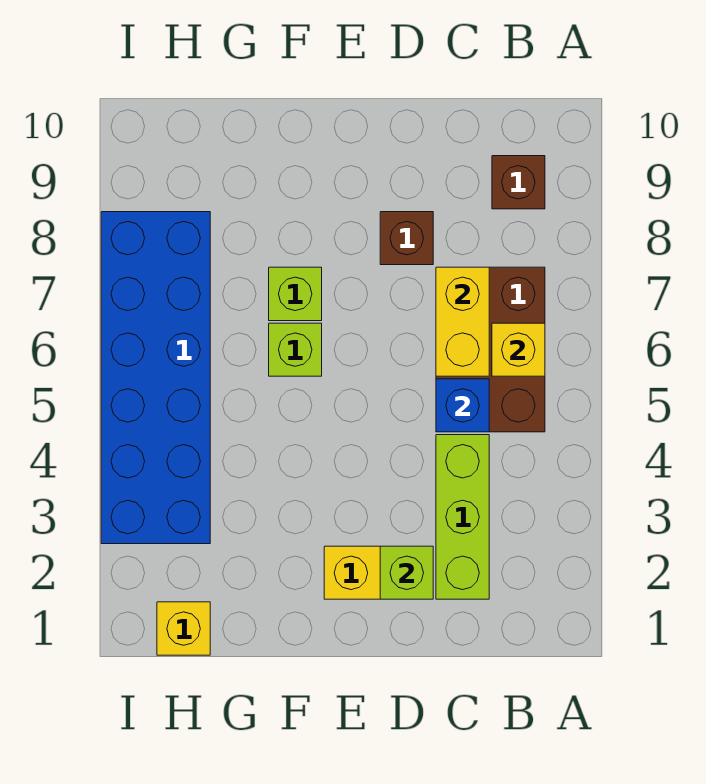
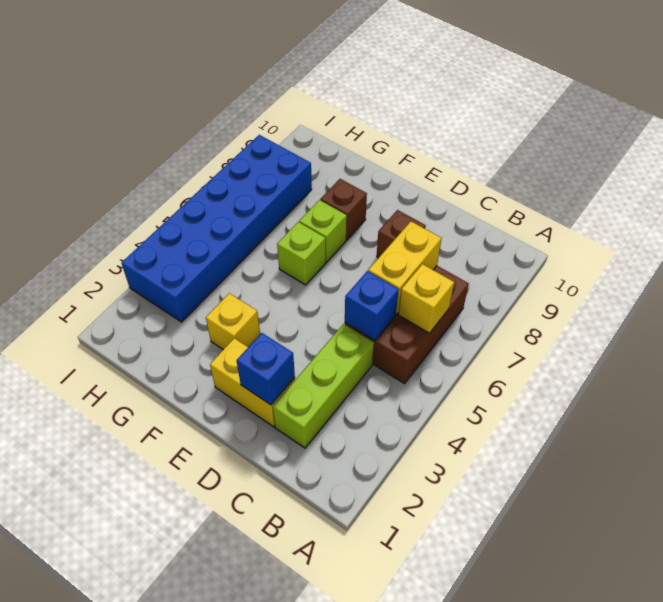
brown 1x1 brick [492,156,545,209] -> brown 1x1 brick moved to [320,179,367,240]
lime 1x1 brick [380,546,433,599] -> blue 1x1 brick [237,333,295,405]
yellow 1x1 brick [157,602,210,655] -> yellow 1x1 brick moved to [206,293,260,350]

